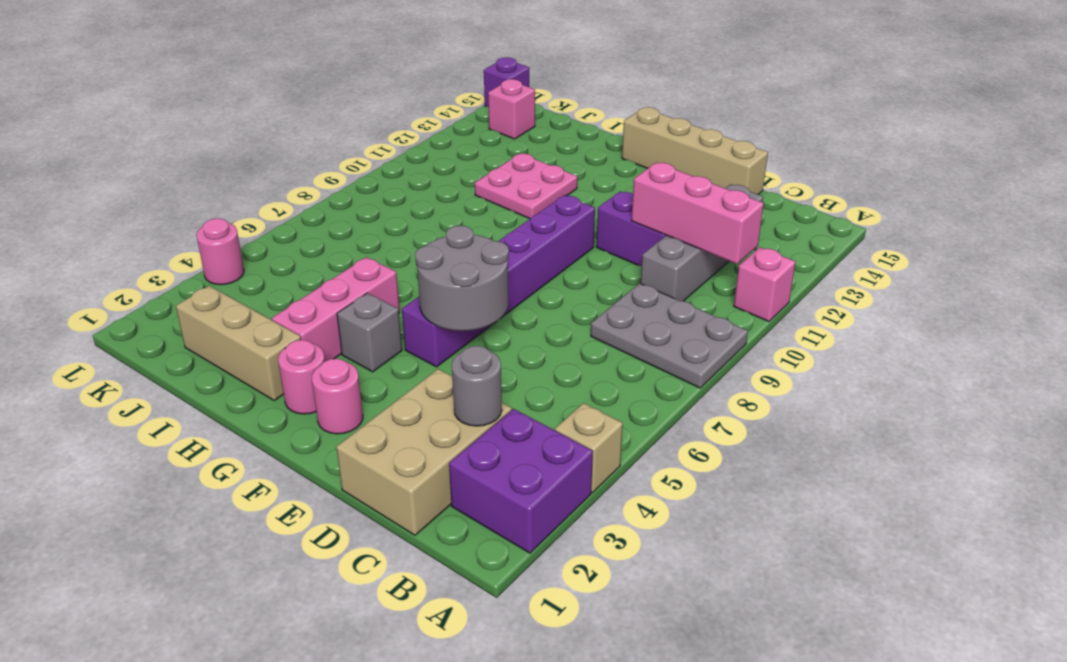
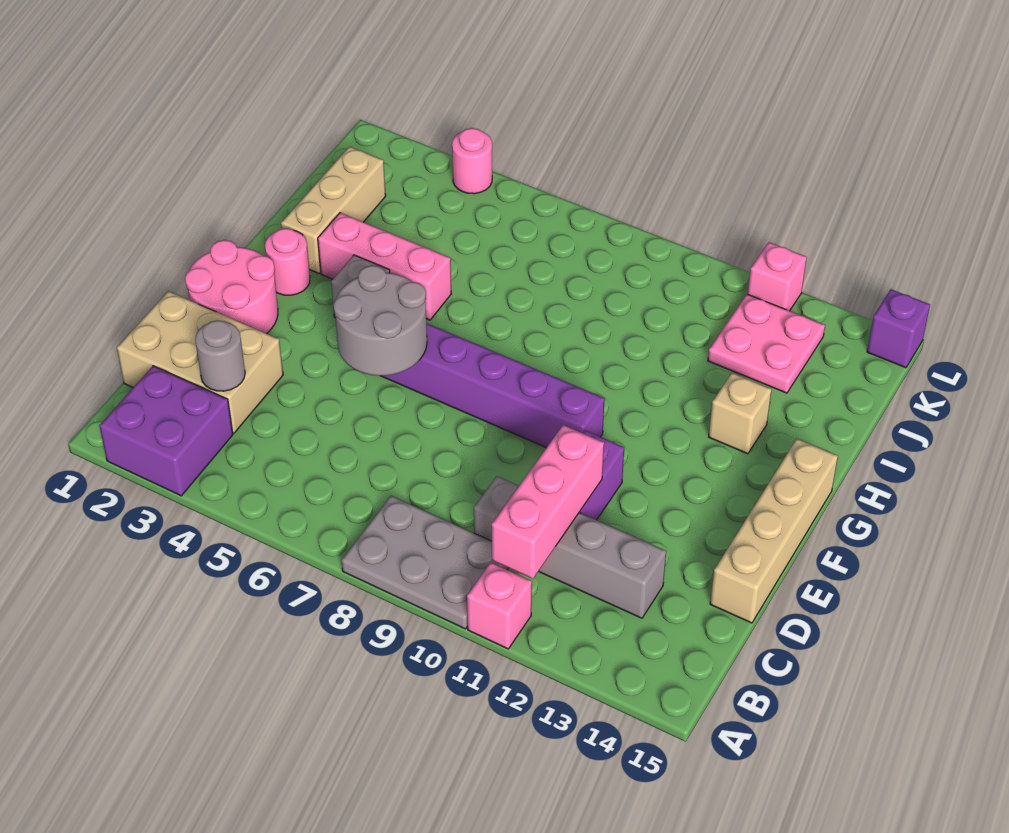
tan 1x1 brick [555,403,623,493] -> tan 1x1 brick moved to [709,373,772,454]
grey 2x3 plate [591,283,748,388] -> grey 2x3 plate turned to [341,496,508,629]
pink 1x1 round brick [312,359,363,434] -> pink 2x2 round brick [185,240,278,334]
pink 2x2 plate [475,154,577,219] -> pink 2x2 plate moved to [708,294,825,393]
pink 1x1 brick [488,79,535,139] -> pink 1x1 brick moved to [748,242,807,311]

